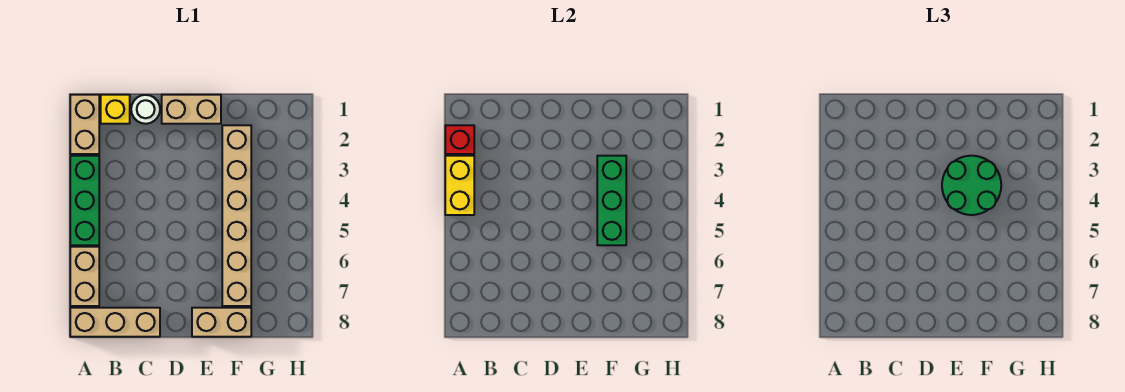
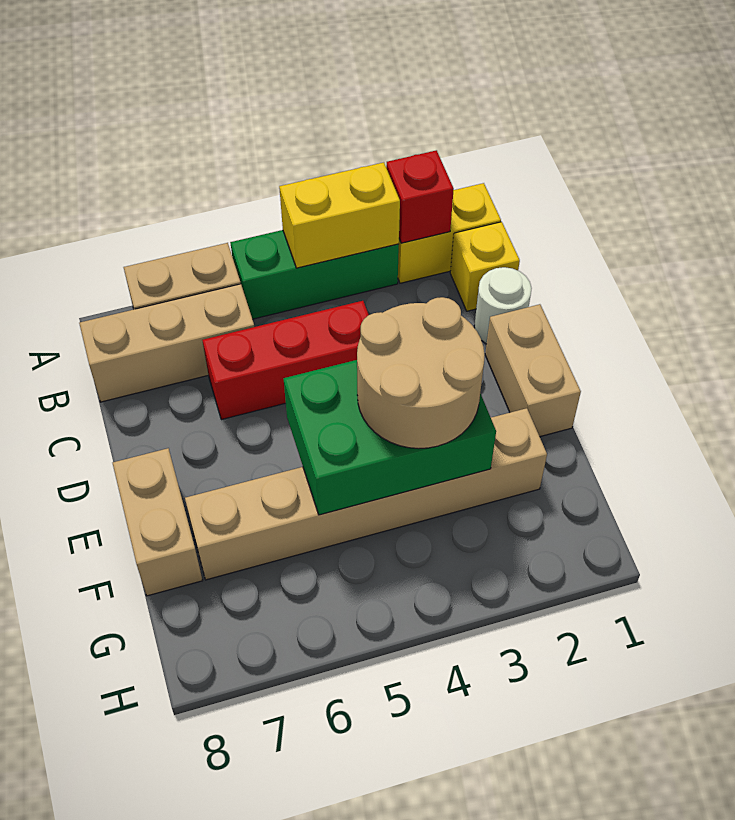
tan 1x2 brick [70,95,99,154] -> yellow 1x2 brick [398,183,501,283]
tan 1x3 brick [70,308,160,337] -> tan 1x3 brick turned to [79,284,254,402]
none -> red 1x3 brick [202,301,369,420]
green 2x2 round brick [942,156,1001,215] -> tan 2x2 round brick [357,297,485,449]
green 1x3 brick [597,156,626,245] -> green 2x3 brick [284,360,496,515]

